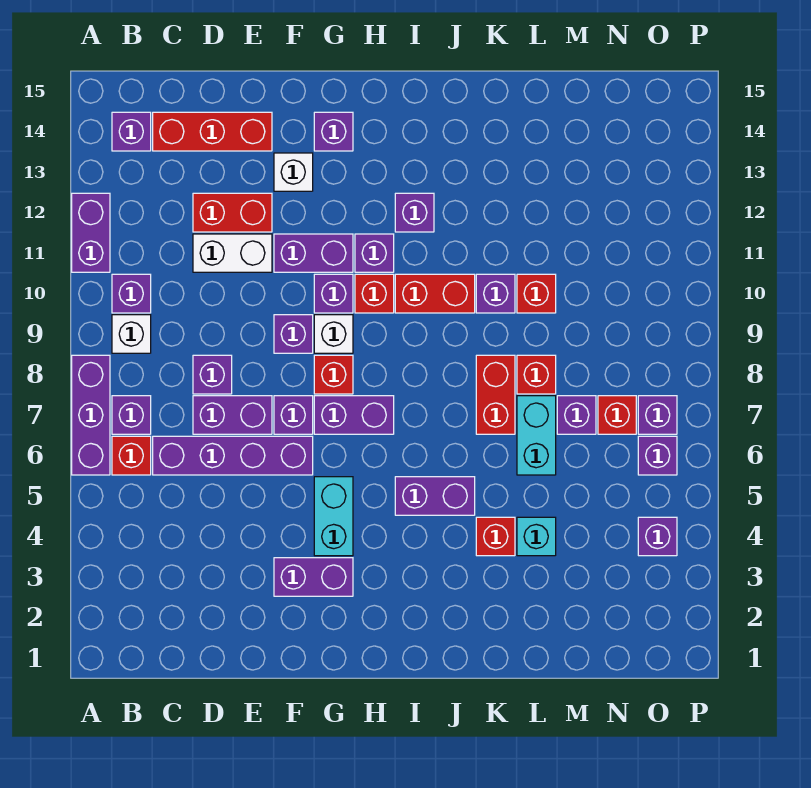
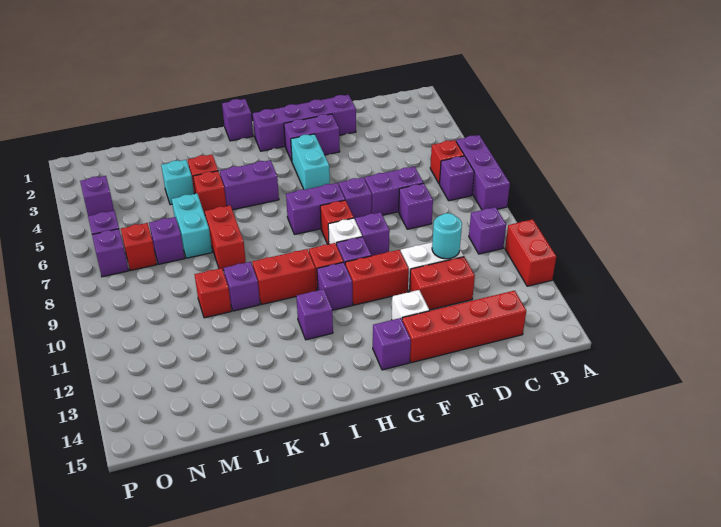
purple 1x2 brick [72,193,110,272] -> red 1x2 brick [505,219,556,286]
white 1x1 brick [112,315,151,353] -> none
purple 1x1 brick [112,112,151,151] -> purple 1x1 brick moved to [222,99,253,141]
purple 1x4 brick [153,436,313,475] -> purple 1x4 brick moved to [253,95,356,151]
red 1x3 brick [153,112,272,151] -> red 1x4 brick [402,291,526,363]
none -> cyan 1x1 round brick [432,213,462,259]
purple 1x2 brick [274,234,353,272] -> red 1x2 brick [345,250,409,305]
red 1x1 brick [517,355,556,394] -> red 1x1 brick moved to [193,171,226,215]

